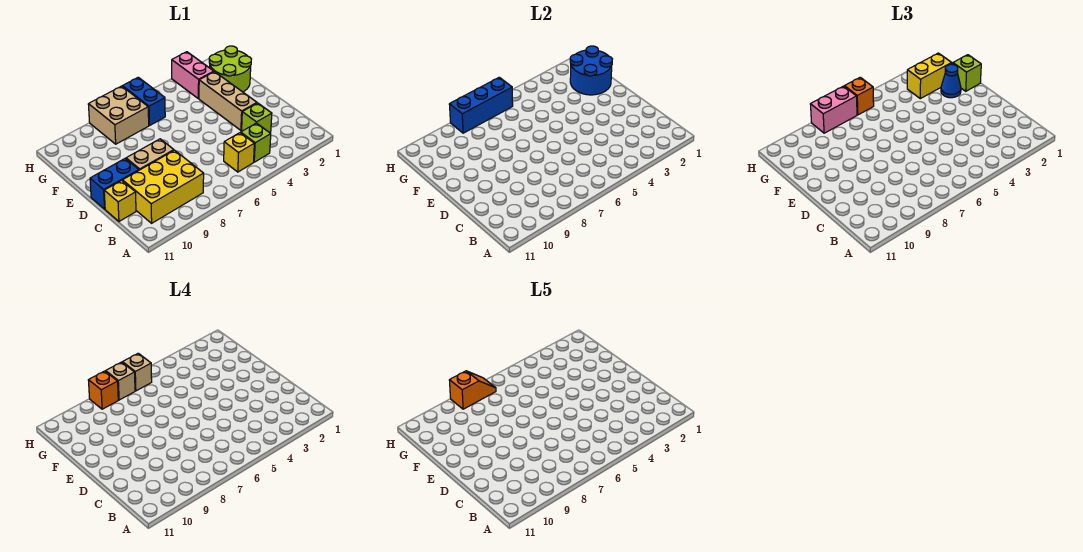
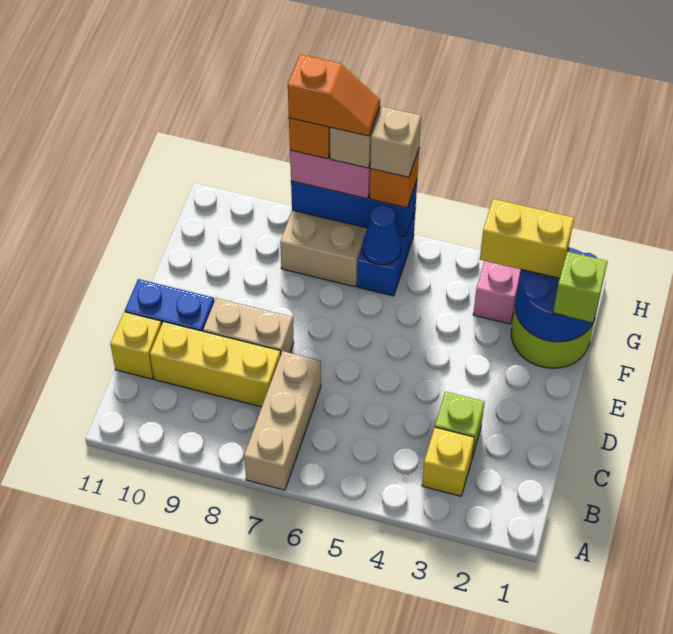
lime 1x1 brick [241,123,271,162] -> none
yellow 1x1 brick [224,133,254,172] -> yellow 1x1 brick moved to [422,427,474,496]
yellow 2x3 brick [123,150,204,223] -> yellow 1x3 brick [150,322,281,407]
tan 1x3 brick [199,72,257,130] -> tan 1x3 brick moved to [244,351,321,490]
blue 1x1 cone [941,64,961,98] -> blue 1x1 cone moved to [362,206,401,265]

